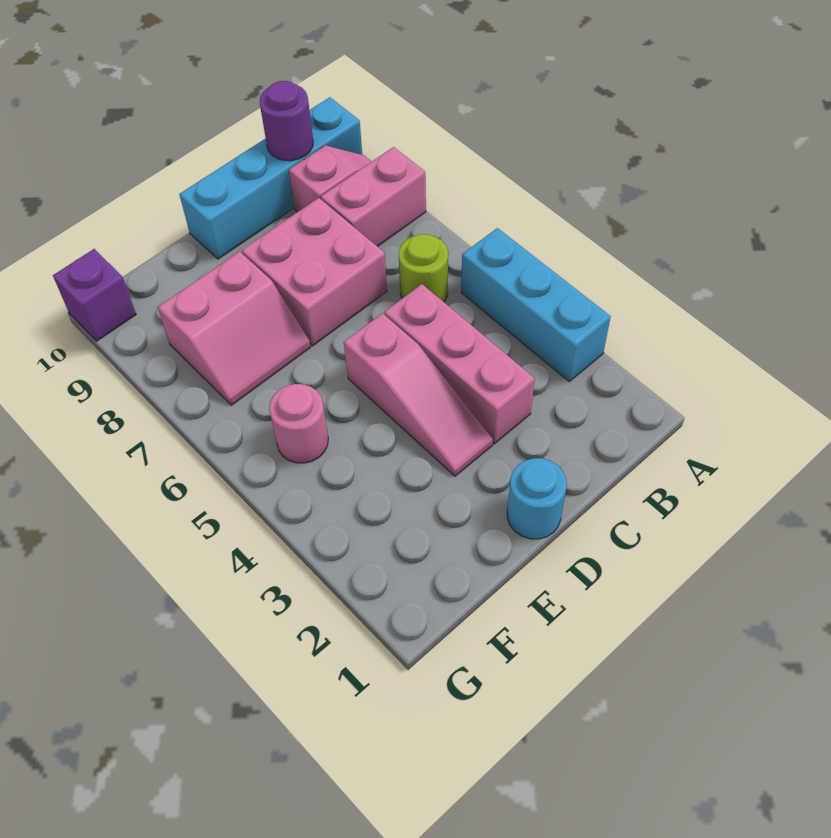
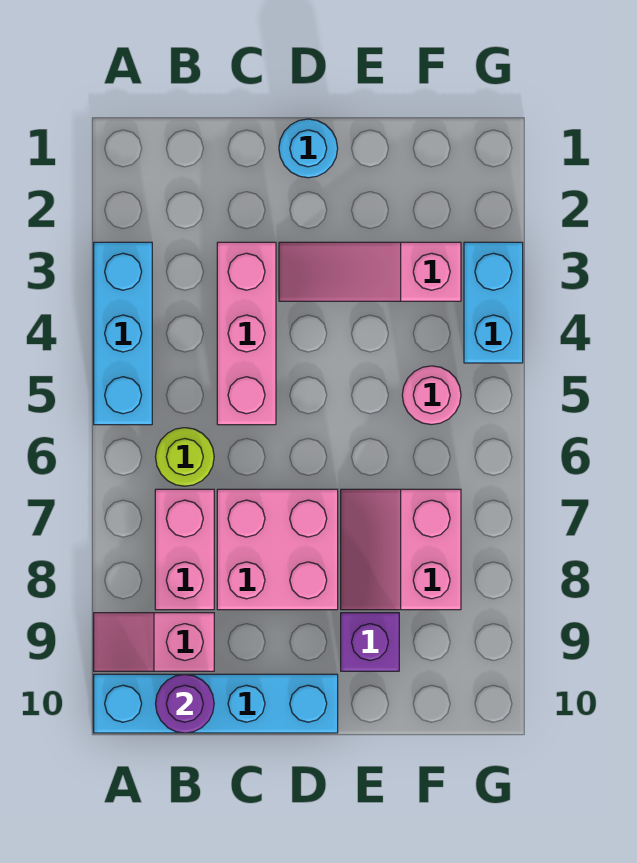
pink 1x2 brick [321,147,426,246] -> pink 1x2 brick turned to [155,489,214,610]
pink 1x3 slope [344,313,493,476] -> pink 1x3 slope turned to [279,242,461,301]
pink 2x2 slope [158,252,311,405] -> pink 2x2 slope turned to [341,489,461,610]
none -> cyan 1x2 brick [464,242,523,363]
purple 1x1 brick [53,249,136,341] -> purple 1x1 brick moved to [341,613,399,671]

